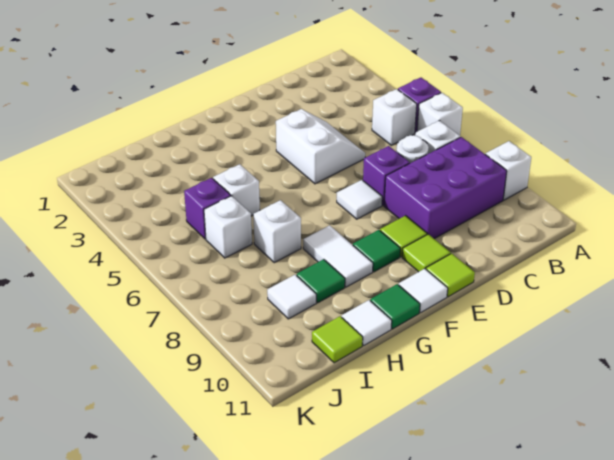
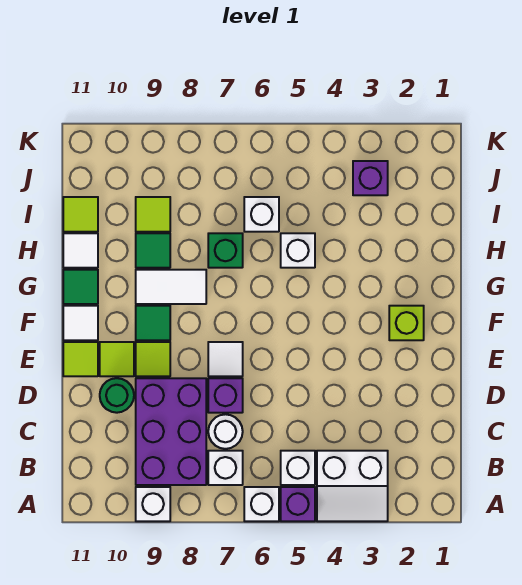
white 2x2 slope [276,109,365,184] -> white 2x2 slope moved to [317,451,388,521]
none -> green 1x1 round brick [100,378,134,413]
none -> lime 1x1 brick [389,306,424,340]
white 1x1 brick [253,200,301,263] -> green 1x1 brick [208,233,243,268]
purple 1x1 brick [184,178,231,239] -> purple 1x1 brick moved to [353,161,388,195]
white 1x1 tile [267,275,316,319] -> lime 1x1 tile [136,197,170,232]

